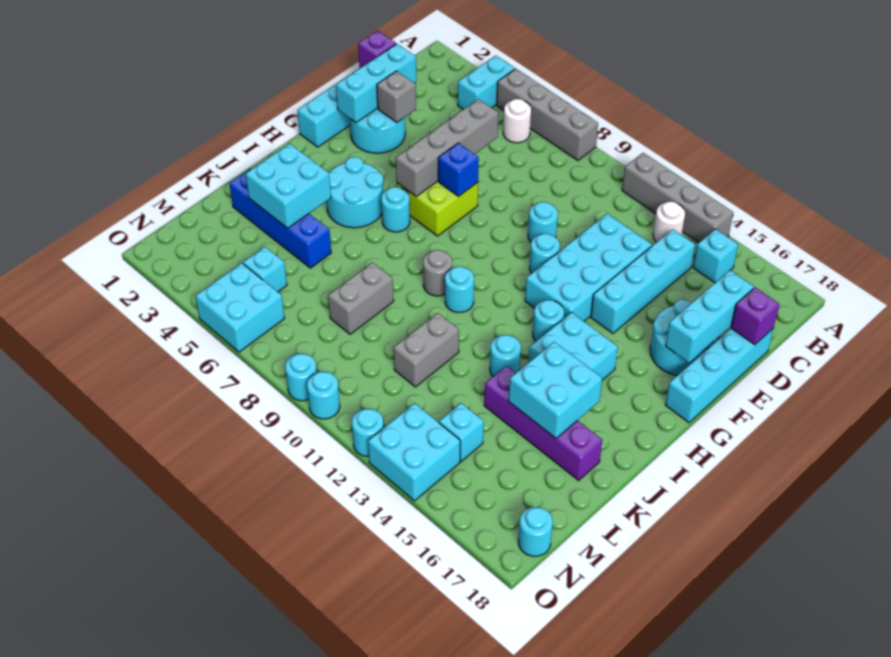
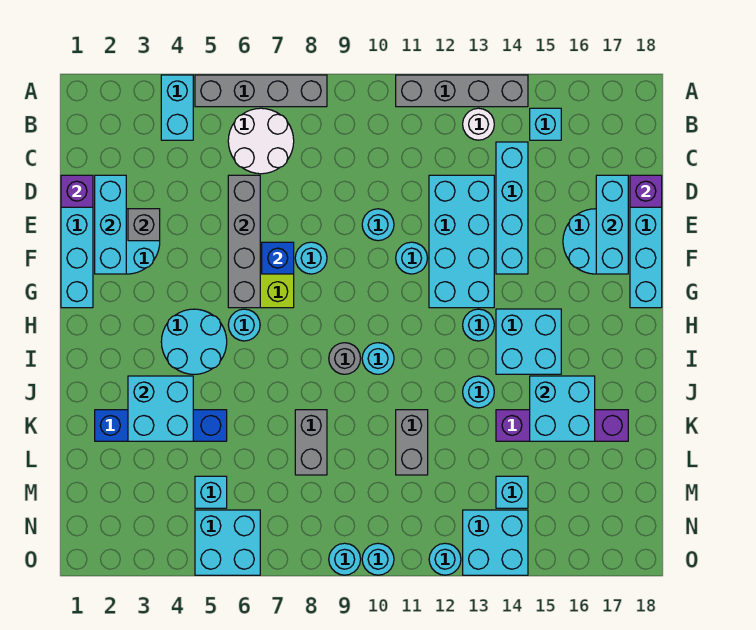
white 1x1 round brick [503,99,531,143] -> white 2x2 round brick [228,108,294,174]
cyan 1x1 round brick [518,507,553,556] -> cyan 1x1 round brick moved to [295,242,327,274]

